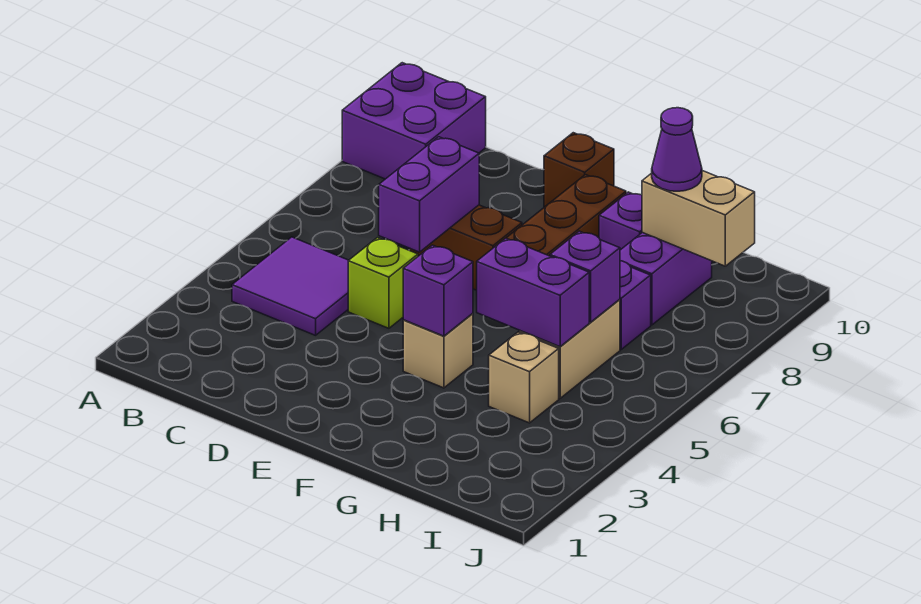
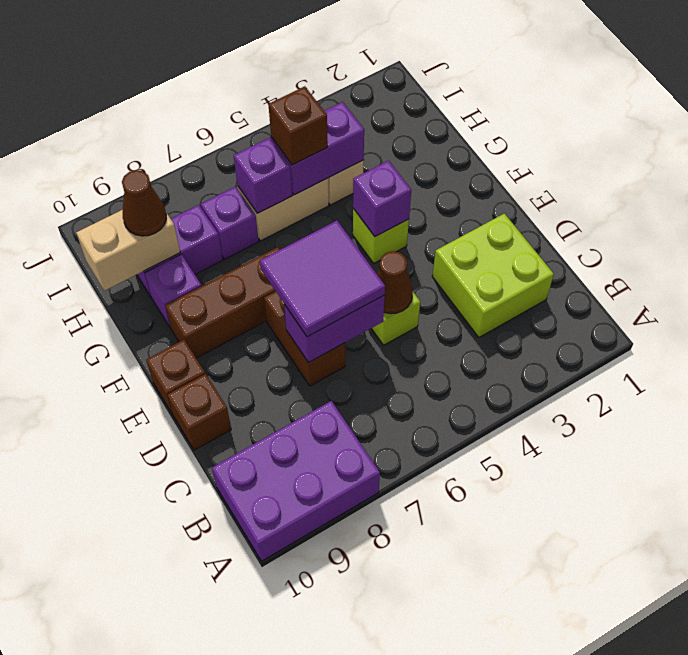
purple 2x2 brick [342,63,486,179] -> purple 2x3 brick [212,401,380,561]
purple 2x2 tile [232,237,349,335] -> purple 2x2 tile moved to [260,221,385,337]
none -> lime 2x2 brick [432,214,554,337]
none -> brown 1x1 cone [377,251,413,314]
none -> brown 1x1 brick [168,374,231,450]
tan 1x1 brick [403,313,473,388] -> lime 1x1 brick [353,208,409,263]
purple 1x2 brick [477,238,589,347] -> purple 1x2 brick turned to [271,102,364,195]
none -> brown 1x1 brick [268,86,328,165]
tan 1x2 brick [642,171,755,266] -> tan 1x2 brick turned to [76,210,180,291]
purple 1x1 cone [652,108,702,191] -> brown 1x1 cone [122,170,166,236]

